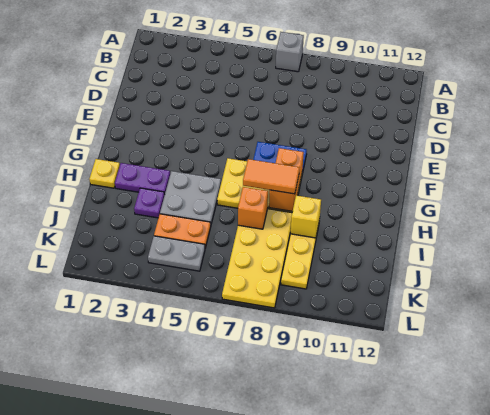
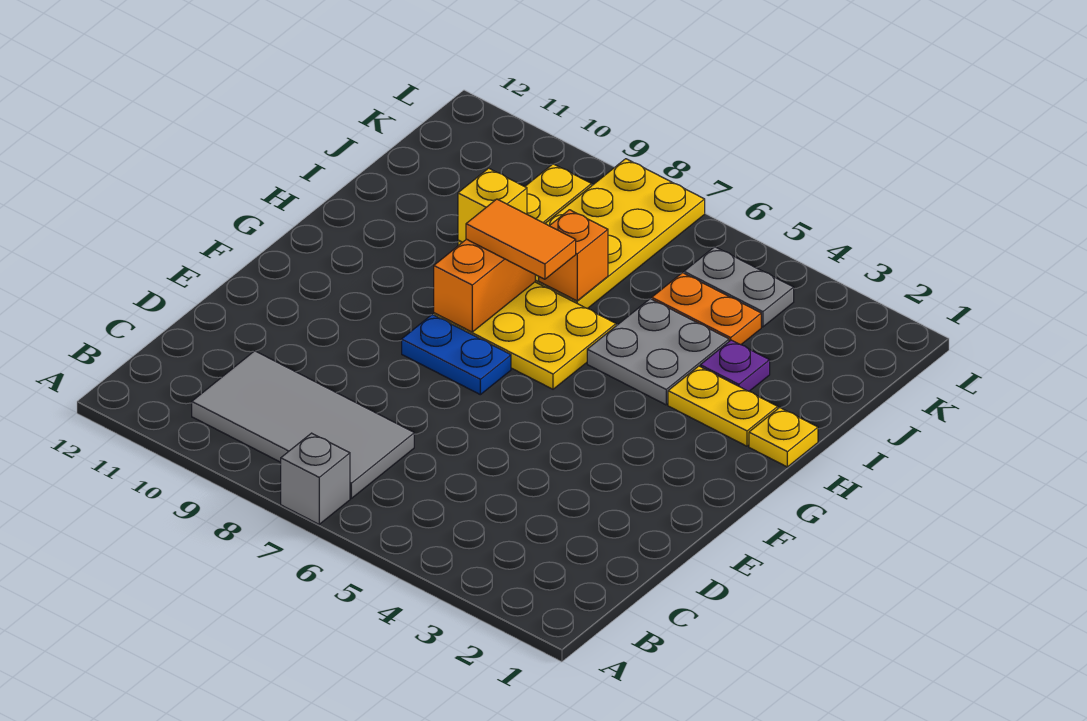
none -> grey 2x4 tile [192,351,414,498]
purple 1x2 plate [115,163,170,194] -> yellow 1x2 plate [668,366,778,446]

